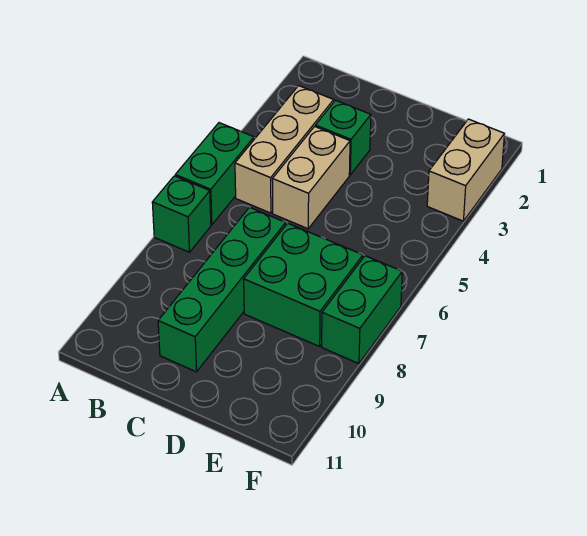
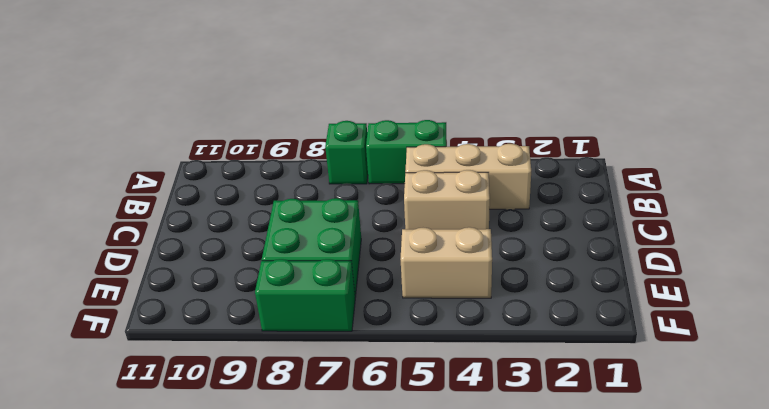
green 1x1 brick [315,100,371,175] -> none
green 1x4 brick [158,207,286,372] -> none
tan 1x2 brick [427,119,504,221] -> tan 1x2 brick moved to [400,227,492,298]

